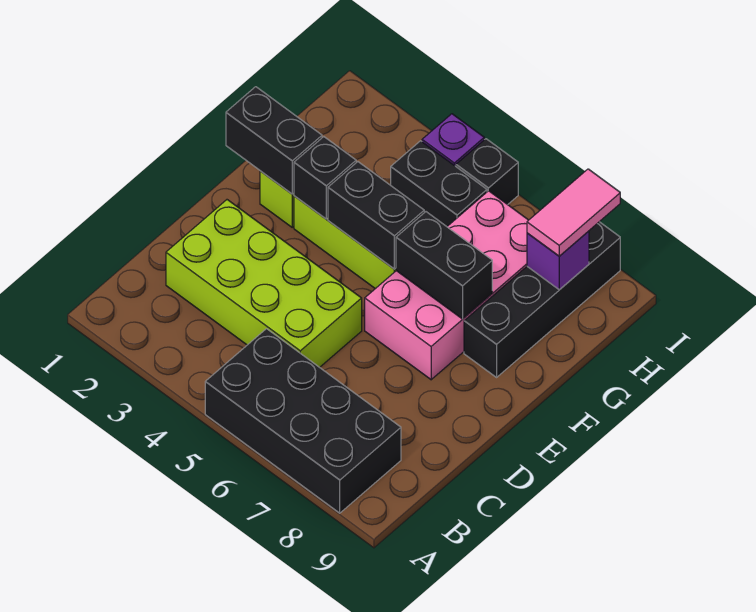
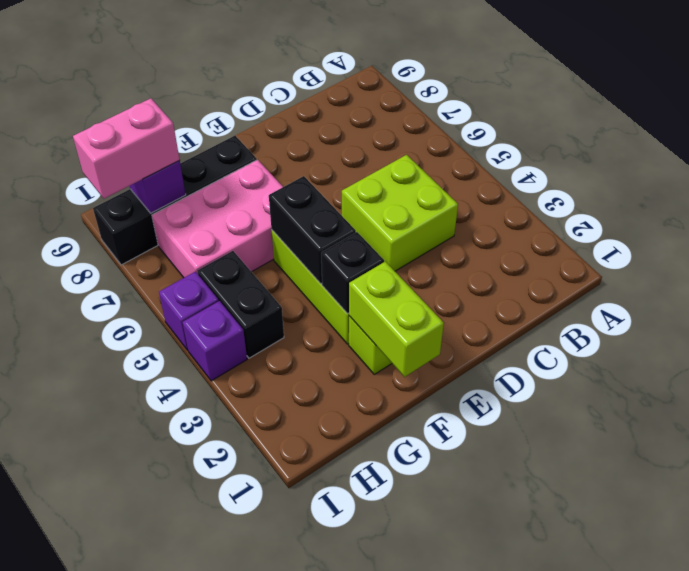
black 2x4 brick [205,329,401,513] -> none
lime 2x4 brick [166,200,362,367] -> lime 2x2 brick [342,155,458,271]
pink 2x4 brick [365,191,528,380] -> pink 2x3 brick [152,160,283,278]
black 1x2 brick [226,87,322,194] -> lime 1x2 brick [349,262,444,377]
black 1x2 brick [396,212,492,319] -> none
pink 1x2 tile [527,169,620,256] -> pink 1x2 brick [73,98,180,199]
black 1x1 brick [456,139,518,205] -> purple 1x1 brick [159,272,219,350]

